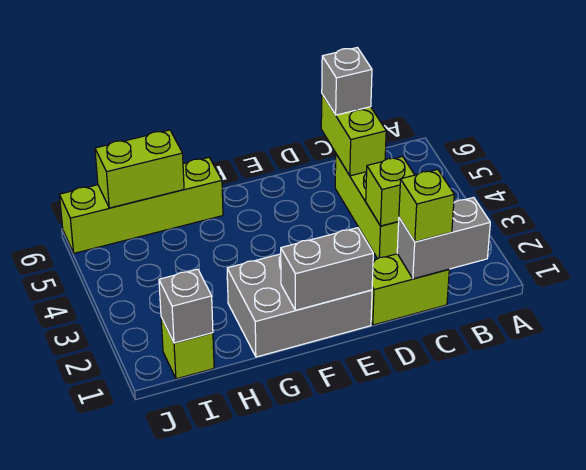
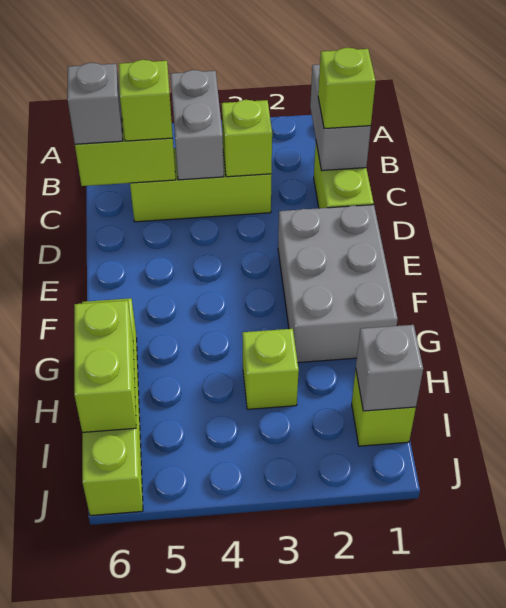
none -> lime 1x1 brick [119,60,173,141]
grey 1x2 brick [281,228,373,310] -> grey 1x2 brick moved to [171,70,224,180]
none -> lime 1x1 brick [242,329,299,409]

